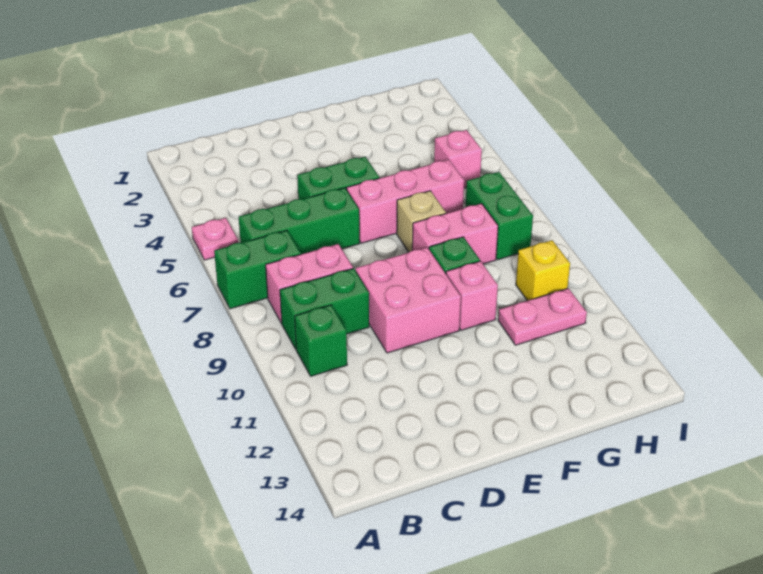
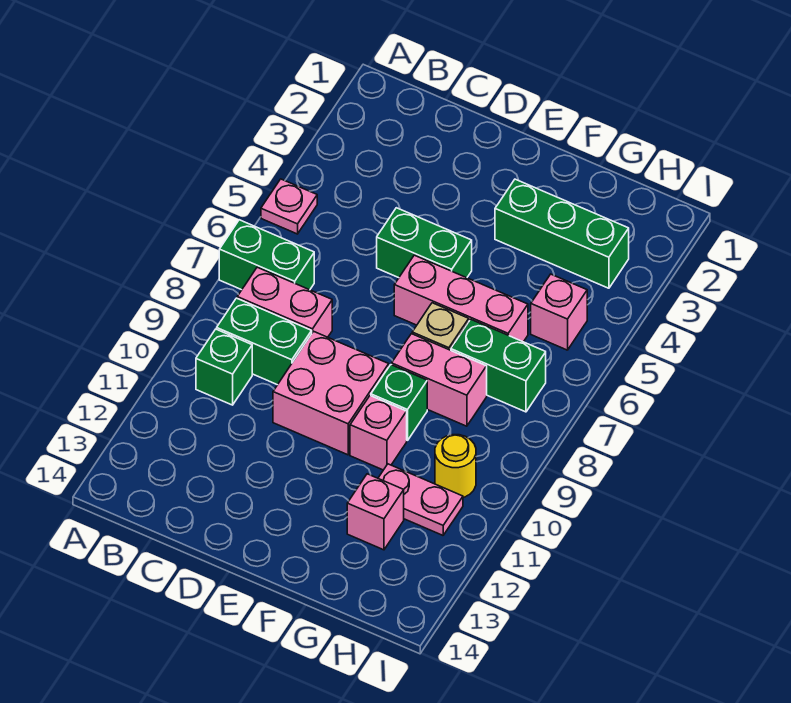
green 1x3 brick [239,188,360,254] -> green 1x3 brick moved to [495,179,629,288]
none -> pink 1x1 brick [347,474,404,550]
green 1x2 brick [466,172,533,260] -> green 1x2 brick turned to [451,319,546,412]
yellow 1x1 brick [516,240,570,301] -> yellow 1x1 round brick [435,435,476,498]

